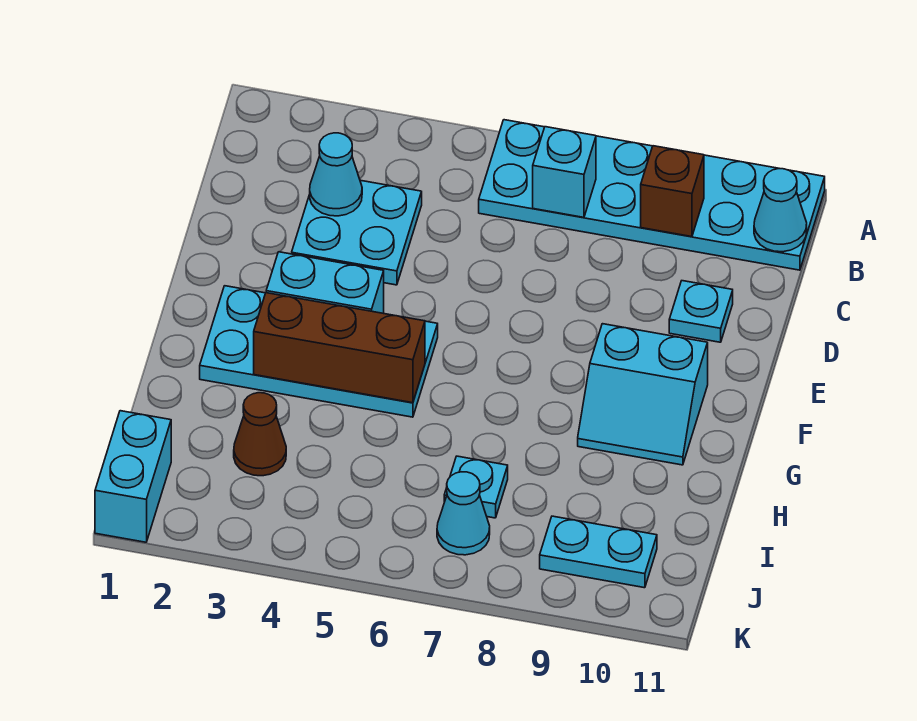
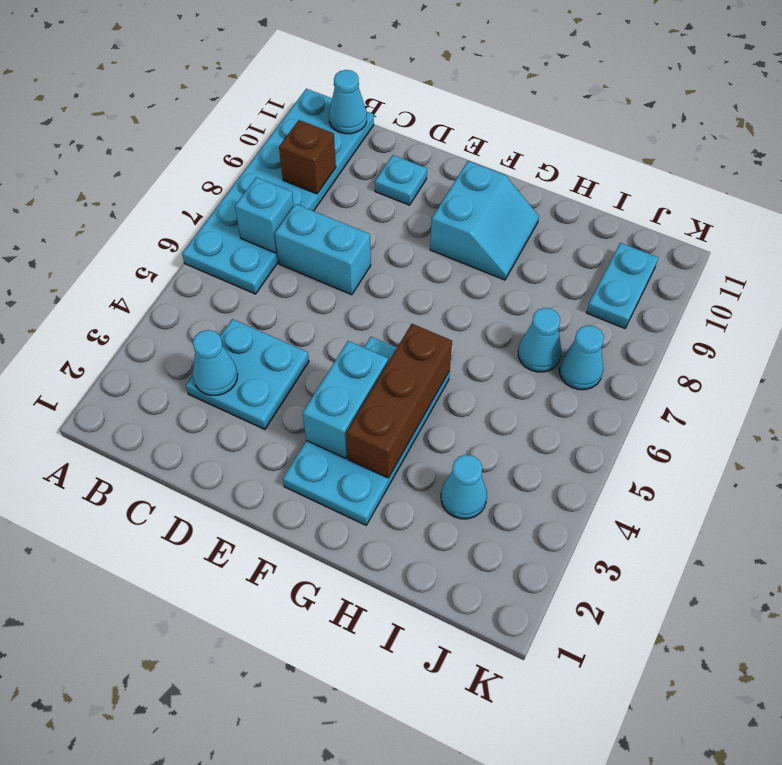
brown 1x1 cone [234,393,286,476] -> cyan 1x1 cone [441,455,487,519]
cyan 1x1 plate [444,456,508,518] -> cyan 1x1 cone [518,308,561,372]
cyan 1x2 brick [95,411,171,542] -> cyan 1x2 brick moved to [275,204,371,295]

